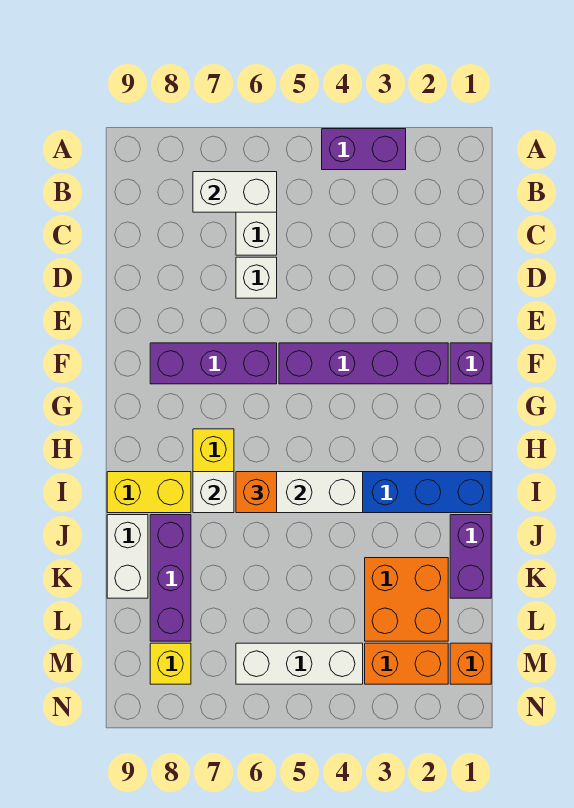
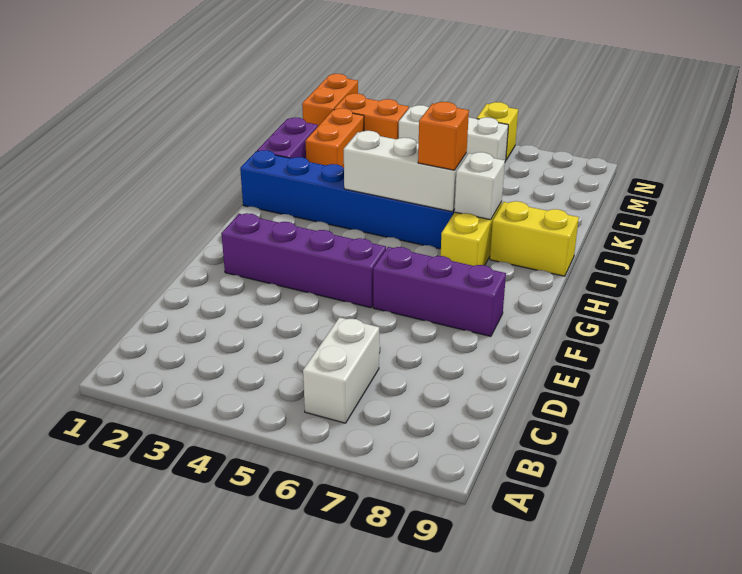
purple 1x2 brick [322,129,406,170] -> none
white 1x2 brick [193,172,277,212] -> none
white 1x1 brick [236,257,277,298] -> none
purple 1x1 brick [450,343,491,384] -> none
purple 1x3 brick [150,515,191,641] -> none
white 1x2 brick [107,515,148,598] -> none
orange 2x2 brick [365,558,448,641] -> orange 1x2 brick [305,108,364,168]
orange 1x1 brick [450,643,491,684] -> orange 1x2 brick [302,74,358,126]
yellow 1x1 brick [150,643,191,684] -> yellow 1x1 brick moved to [477,102,518,160]

